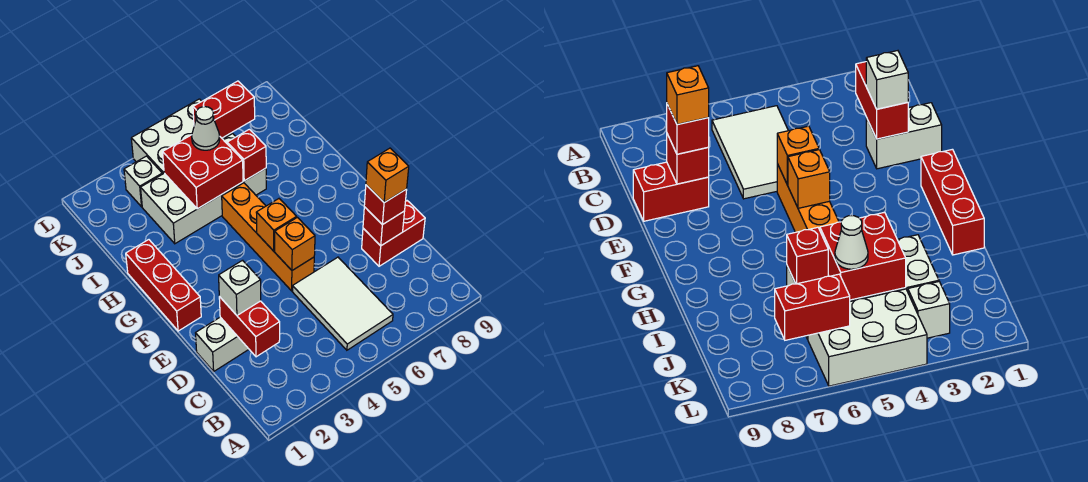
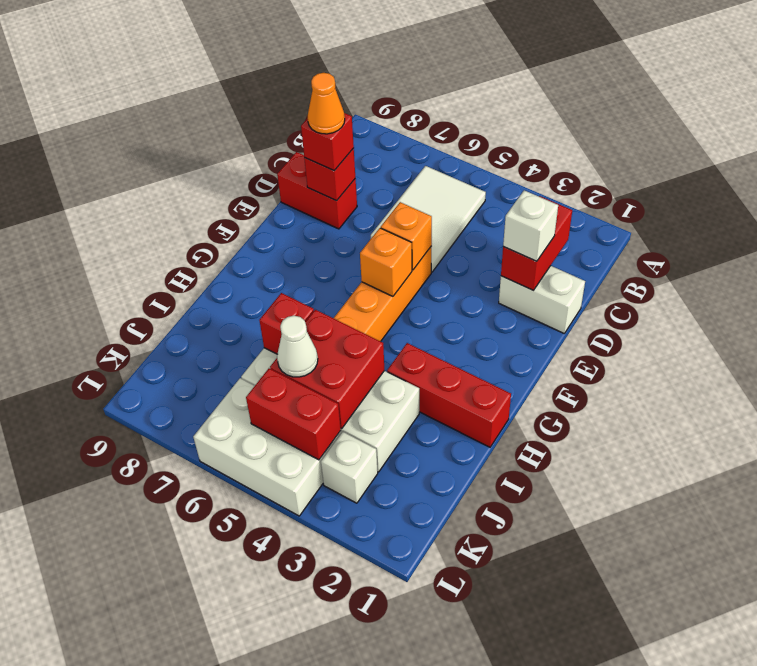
orange 1x1 brick [366,148,409,203] -> orange 1x1 cone [308,73,345,134]
red 1x3 brick [126,240,201,331] -> red 1x3 brick turned to [387,343,511,447]
red 1x2 brick [193,81,255,138] -> red 1x2 brick moved to [246,368,341,460]

